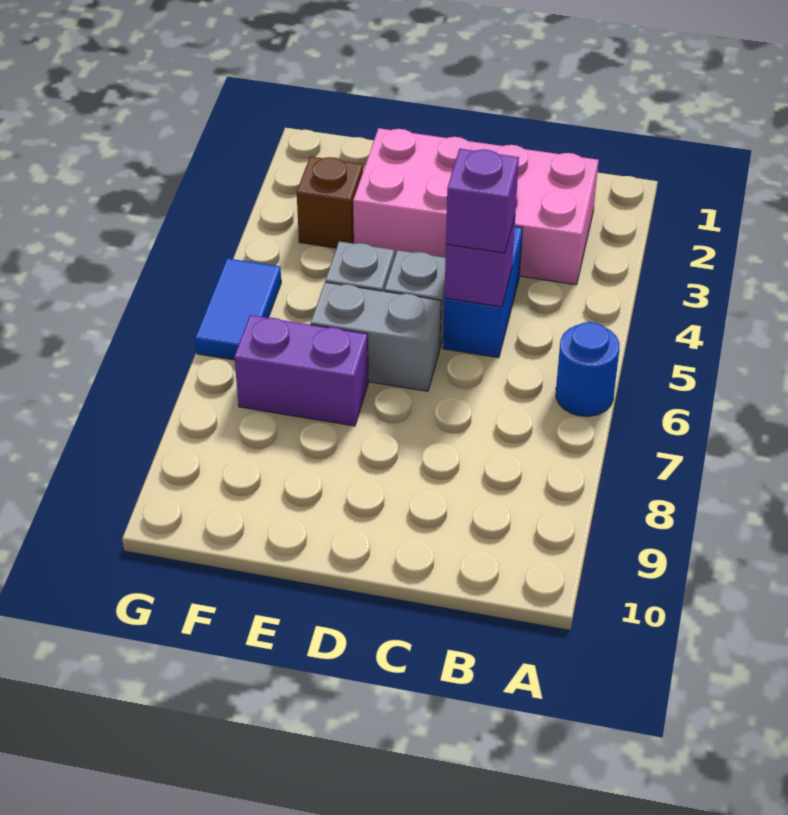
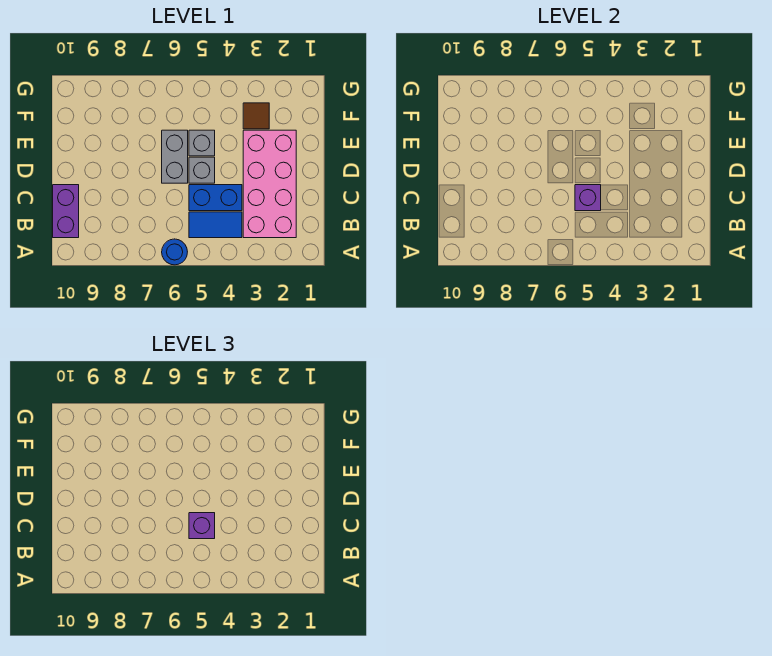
purple 1x2 brick [234,315,368,426] -> purple 1x2 brick moved to [53,185,79,238]
brown 1x1 brick [297,156,363,248] -> brown 1x1 tile [243,103,269,129]
blue 1x2 tile [195,258,281,360] -> blue 1x2 tile moved to [189,212,242,238]

